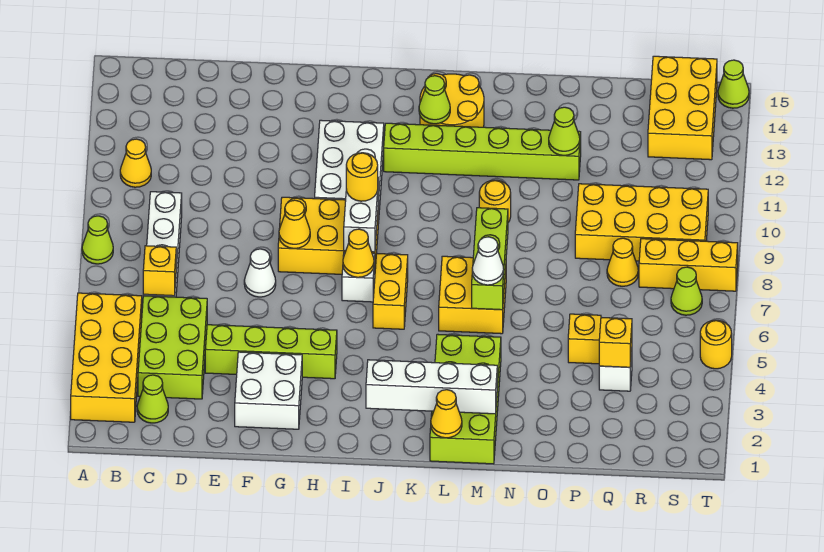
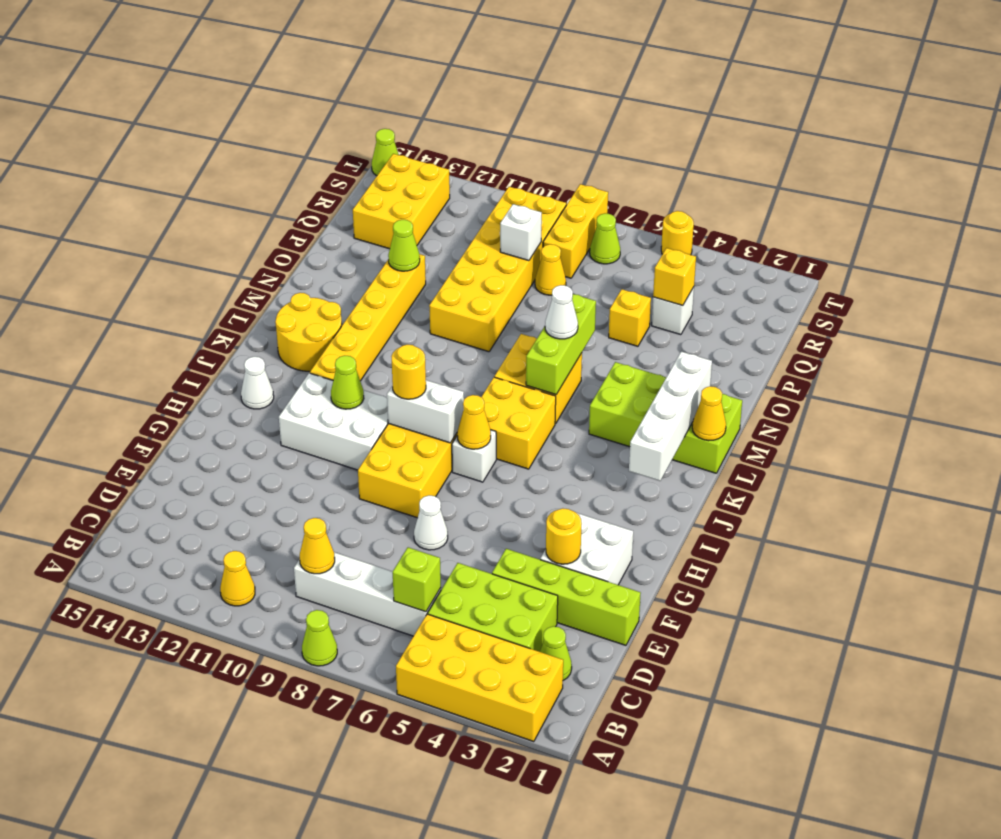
yellow 1x1 brick [143,246,176,296] -> lime 1x1 brick [393,547,441,612]
lime 1x4 brick [205,325,337,379] -> lime 1x4 brick turned to [492,549,641,645]
yellow 1x1 cone [279,200,310,248] -> yellow 1x1 cone moved to [300,518,335,574]
none -> white 1x1 cone [241,357,274,409]
yellow 1x2 brick [373,254,408,329] -> yellow 2x2 brick [482,377,556,469]
lime 1x6 brick [384,123,581,180] -> yellow 1x6 brick [310,254,426,381]
lime 1x1 cone [419,76,450,124] -> lime 1x1 cone moved to [331,356,364,409]
lime 1x3 brick [472,208,508,310] -> lime 1x3 brick turned to [526,294,596,395]
yellow 1x1 round brick [479,180,511,222] -> yellow 1x1 round brick moved to [546,508,582,564]
yellow 2x4 brick [575,184,708,261] -> yellow 2x6 brick [429,187,566,352]
none -> white 1x1 brick [500,204,542,261]
yellow 2x3 brick [648,56,717,160] -> yellow 2x3 brick turned to [353,154,450,249]

